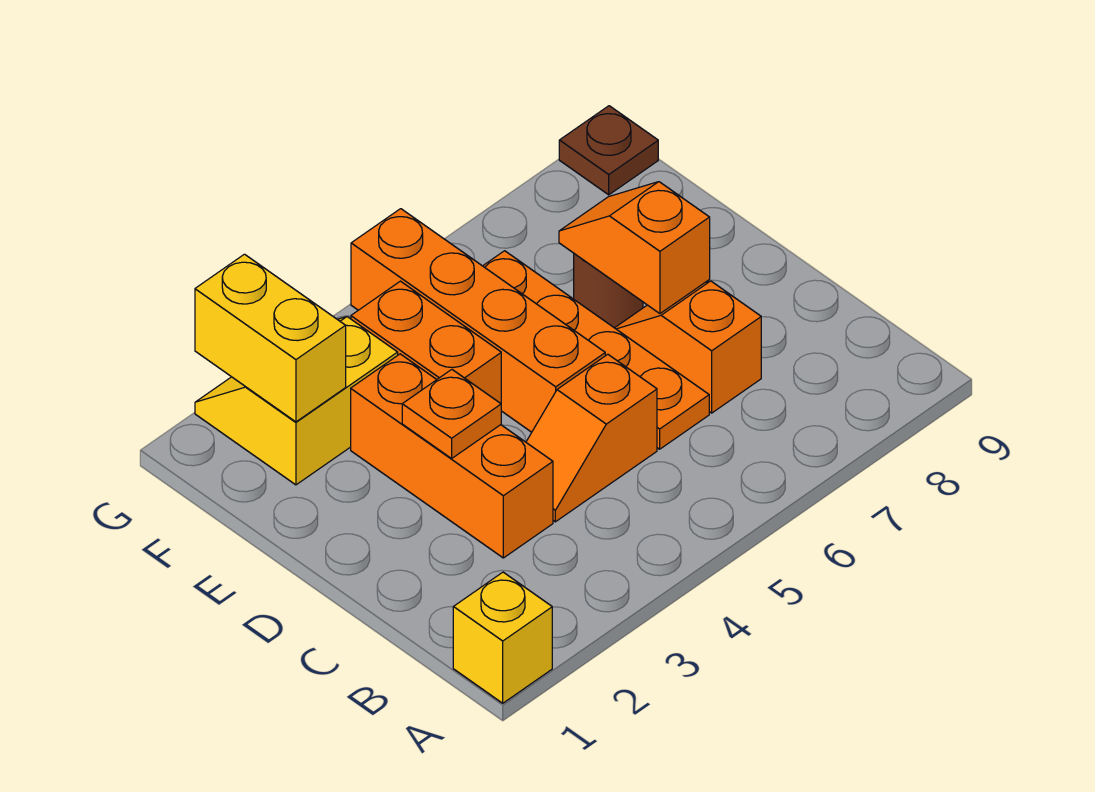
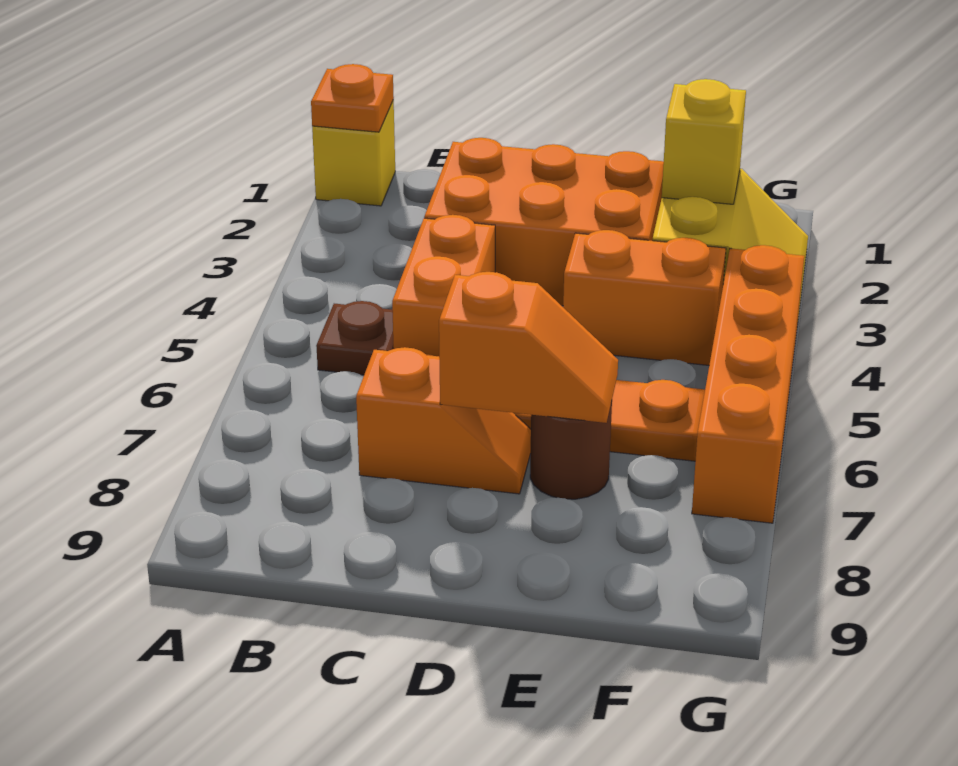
orange 1x3 brick [351,354,553,558] -> orange 2x3 brick [424,138,664,306]
orange 1x2 slope [526,354,657,522] -> orange 1x2 brick [392,215,495,356]
orange 1x1 plate [402,370,501,458] -> orange 1x1 plate moved to [311,64,394,132]
orange 1x4 brick [351,209,605,432] -> orange 1x4 brick turned to [692,245,804,523]
yellow 1x2 brick [195,254,346,422] -> yellow 1x1 brick [662,79,746,204]
brown 1x1 plate [559,106,658,195] -> brown 1x1 plate moved to [316,301,394,375]

